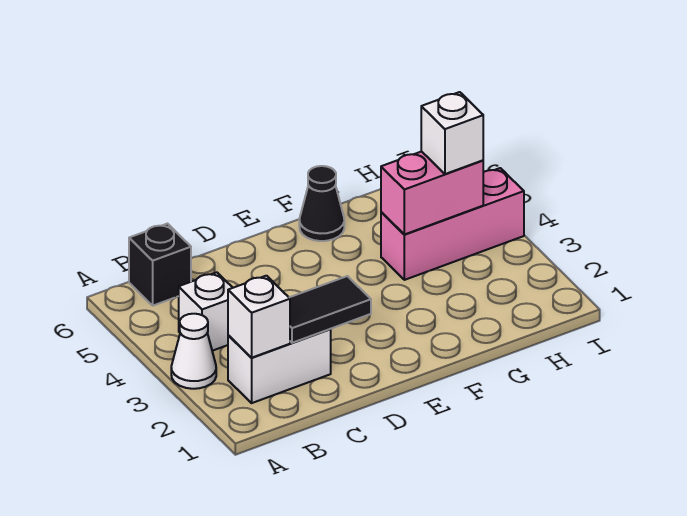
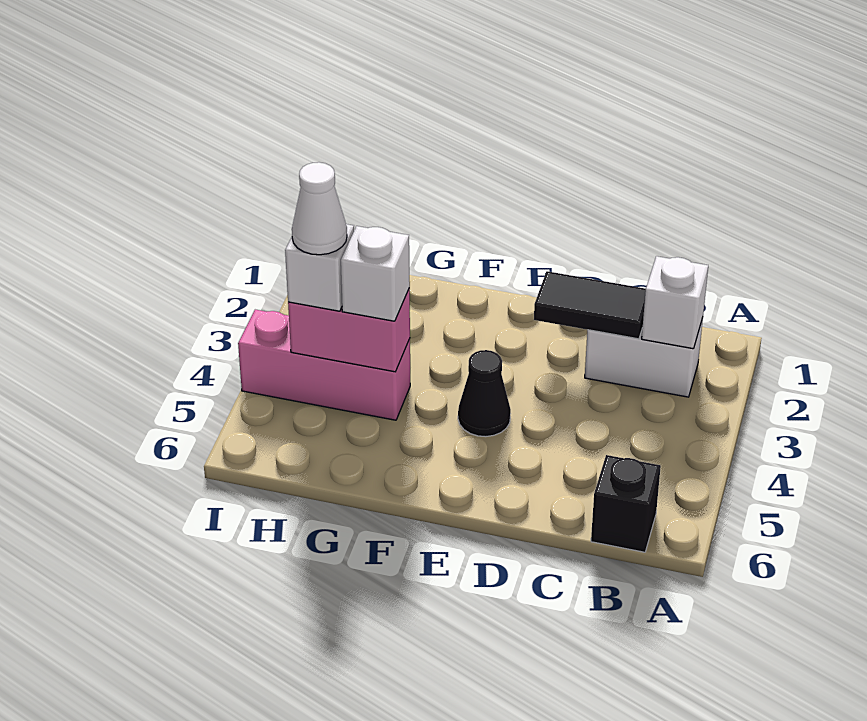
white 1x1 cone [171,314,216,389] -> white 1x1 cone moved to [292,162,347,255]
white 1x1 brick [179,272,233,351] -> white 1x1 brick moved to [341,226,410,321]
black 1x1 cone [299,166,344,241] -> black 1x1 cone moved to [458,350,511,437]

